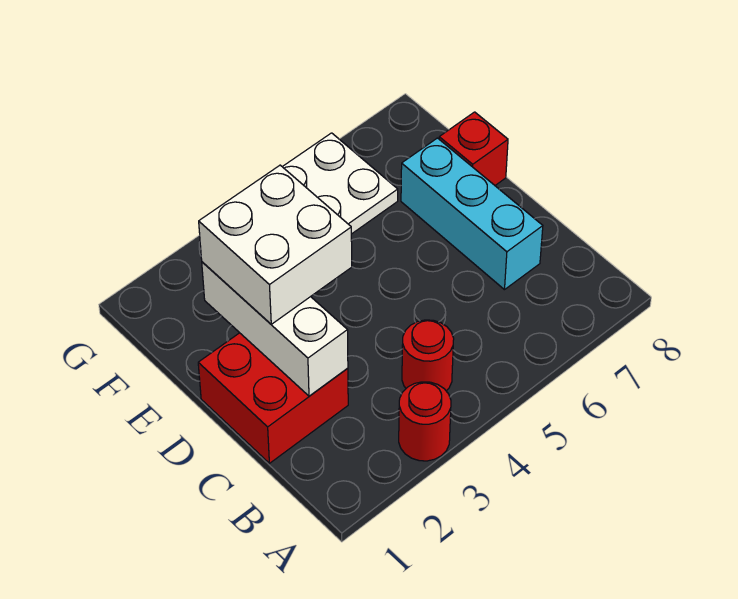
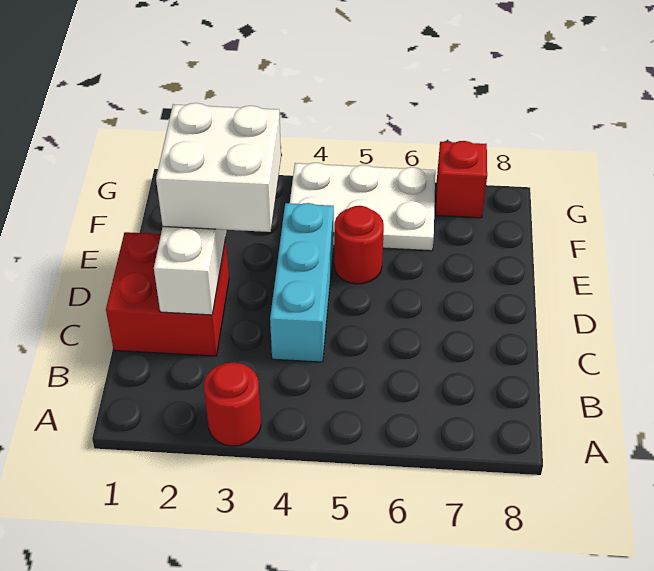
red 1x1 round brick [402,320,454,391] -> red 1x1 round brick moved to [334,206,384,284]
cyan 1x3 brick [401,138,543,290] -> cyan 1x3 brick moved to [270,203,334,362]
red 1x1 brick [439,112,508,185] -> red 1x1 brick moved to [436,141,487,218]

